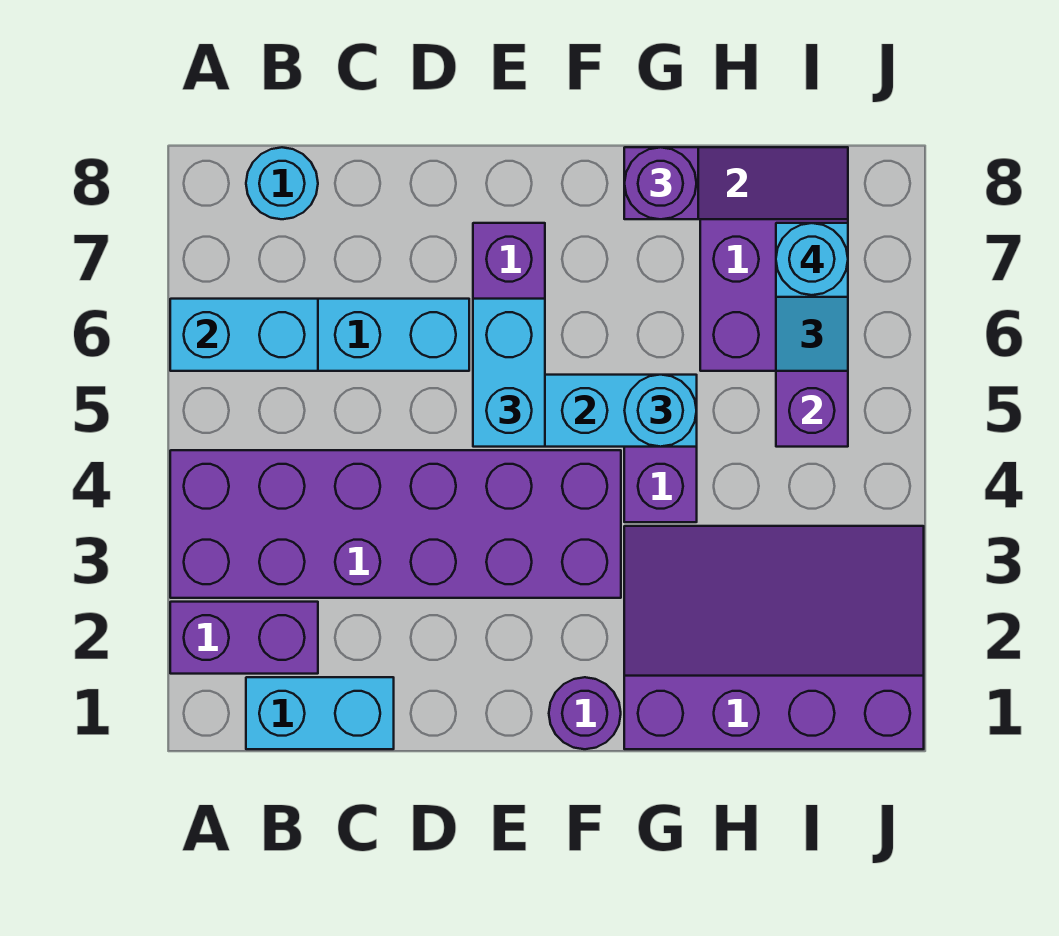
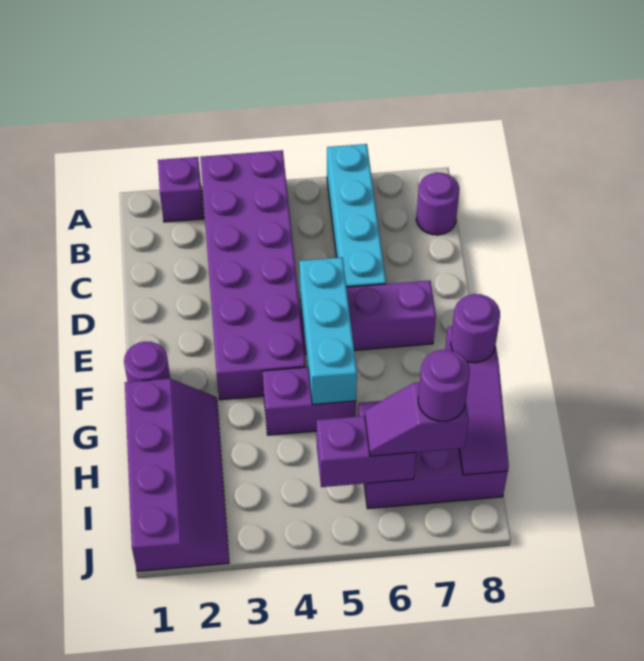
purple 1x2 brick [170,602,318,674] -> purple 1x1 brick [158,157,204,222]
cyan 1x2 brick [170,299,318,371] -> none
cyan 1x2 brick [246,677,394,749] -> none
cyan 1x1 round brick [246,147,318,219] -> purple 1x1 round brick [416,173,459,235]
cyan 1x2 brick [473,299,545,447] -> none
purple 3x4 slope [624,526,924,749] -> purple 2x4 slope [125,379,229,572]
cyan 1x1 round brick [625,375,697,447] -> none
cyan 1x2 slope [776,223,848,371] -> purple 1x2 slope [365,382,469,456]
cyan 1x1 round brick [776,223,848,295] -> purple 1x1 round brick [418,350,470,421]

